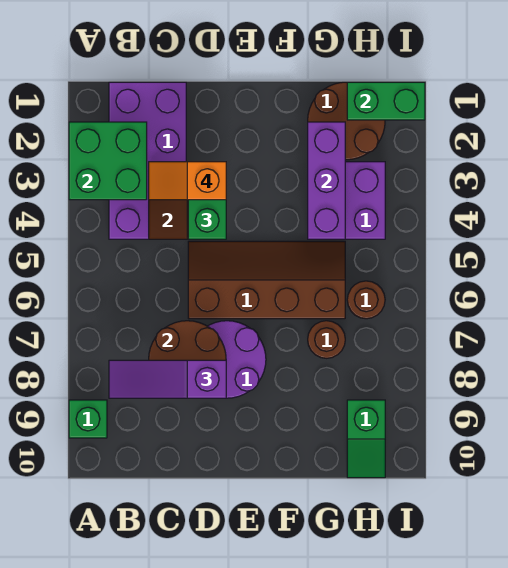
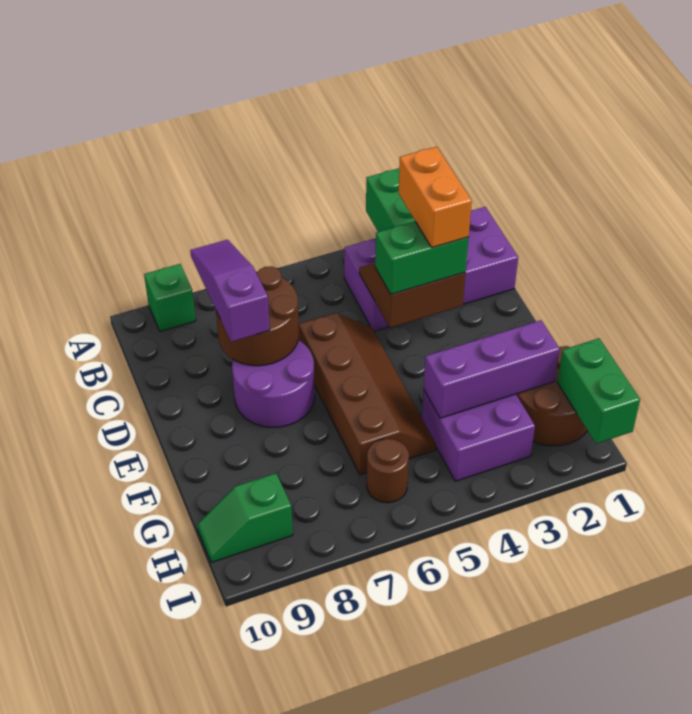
orange 1x2 slope [149,162,226,200] -> orange 1x2 brick [399,147,472,248]
brown 1x1 round brick [308,321,345,358] -> none

